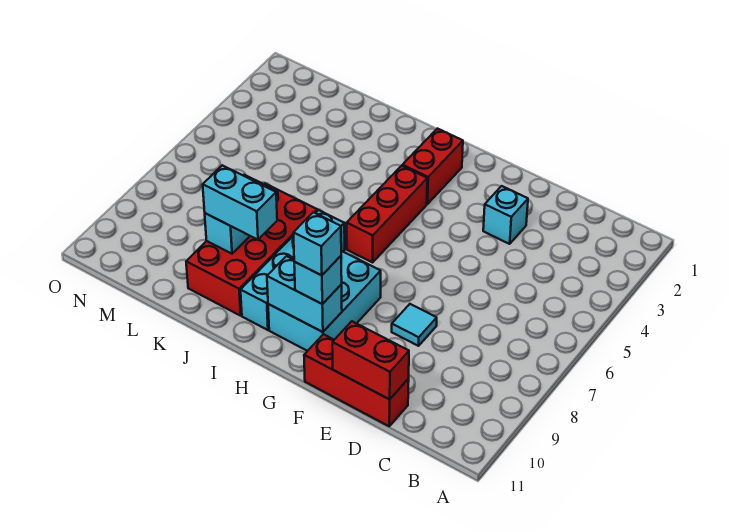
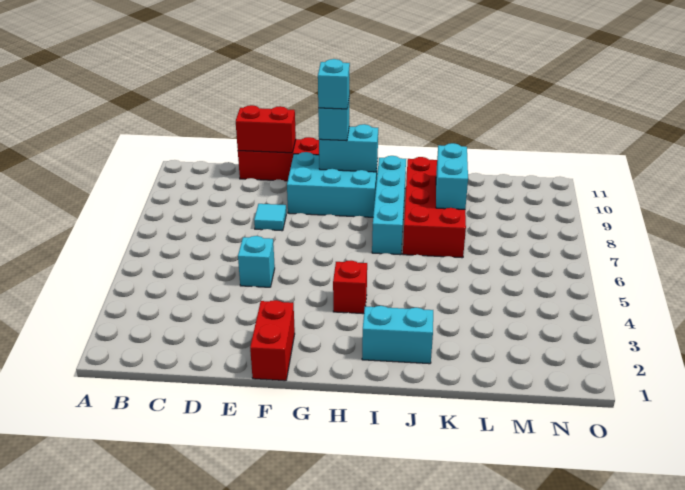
cyan 1x1 brick [483,186,528,244] -> cyan 1x1 brick moved to [238,236,275,287]
cyan 2x3 brick [268,251,381,351] -> cyan 2x3 brick turned to [287,152,378,217]
red 1x2 brick [402,129,463,204] -> red 1x2 brick moved to [250,300,295,381]
red 1x3 brick [347,166,427,262] -> red 1x1 brick [333,261,367,314]
cyan 1x2 brick [203,165,277,240] -> cyan 1x2 brick moved to [362,306,433,364]

